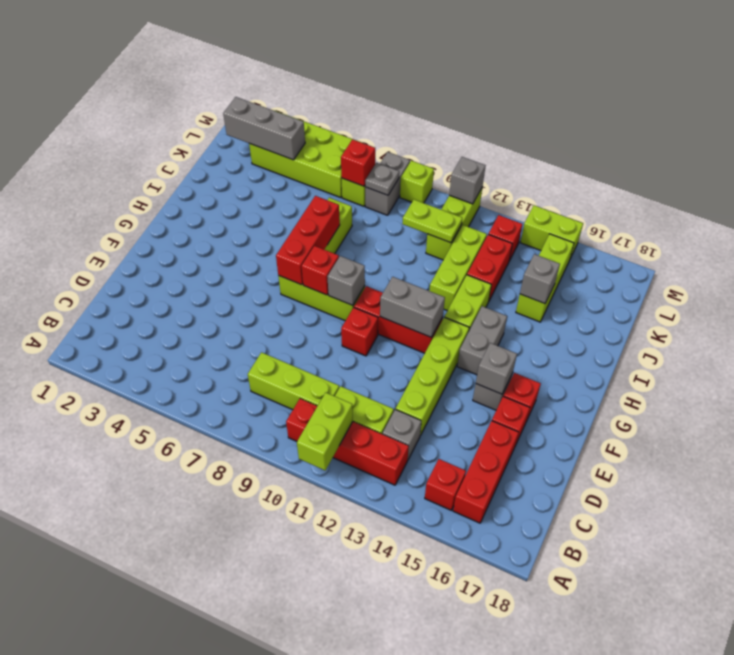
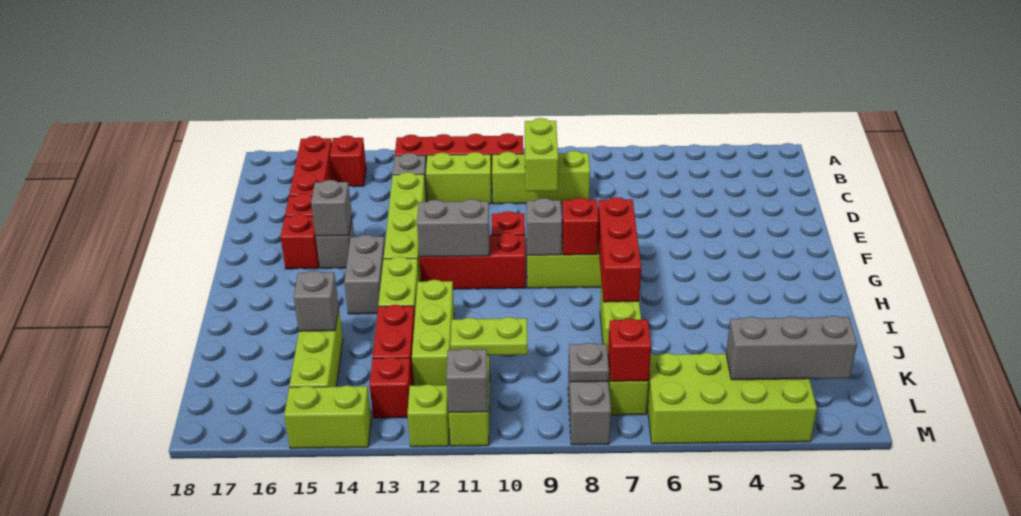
lime 1x2 brick [297,393,353,470] -> lime 1x2 brick moved to [525,118,558,191]
lime 1x1 brick [400,161,434,203] -> lime 1x1 brick moved to [407,384,449,447]

